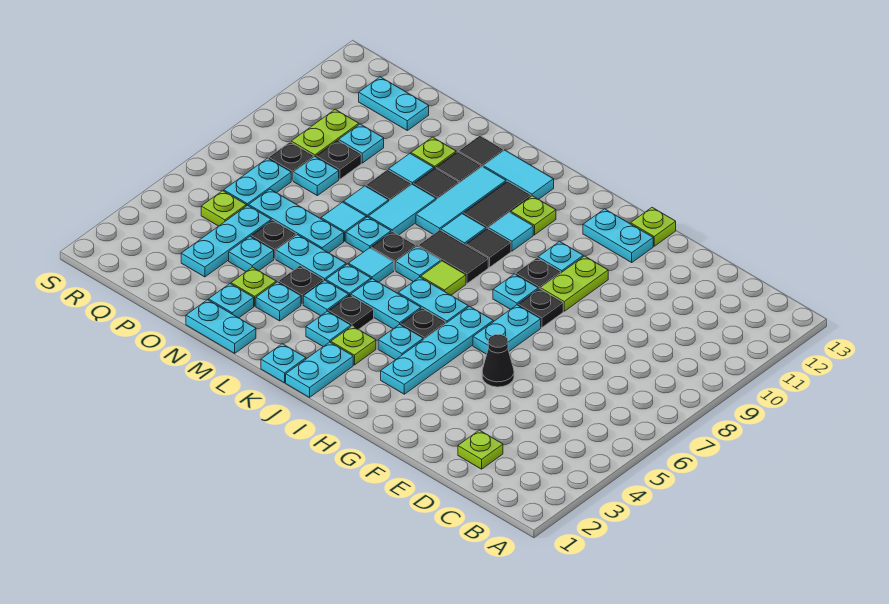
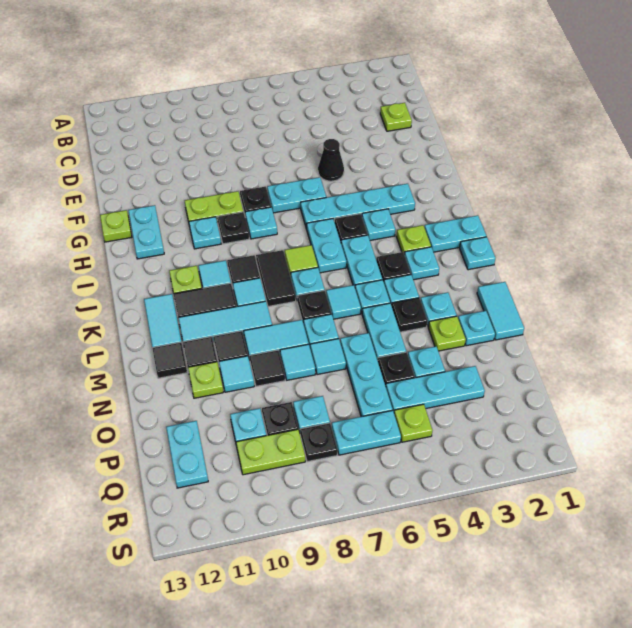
cyan 1x2 plate [186,300,256,353] -> cyan 1x2 tile [477,282,524,340]

